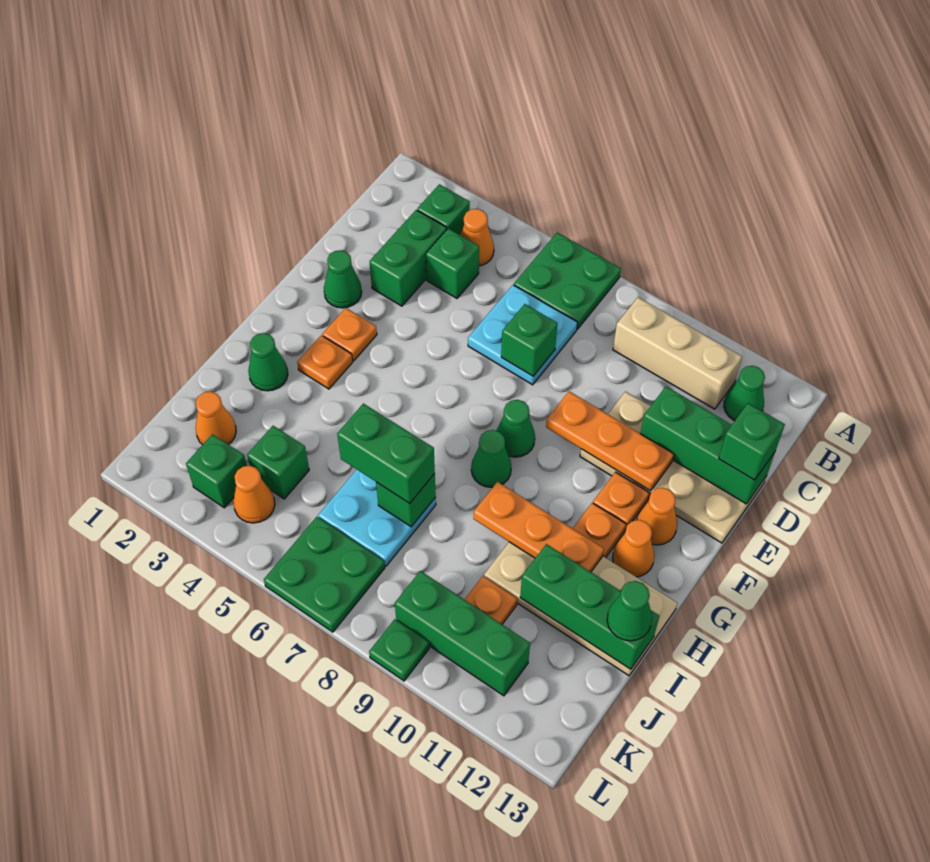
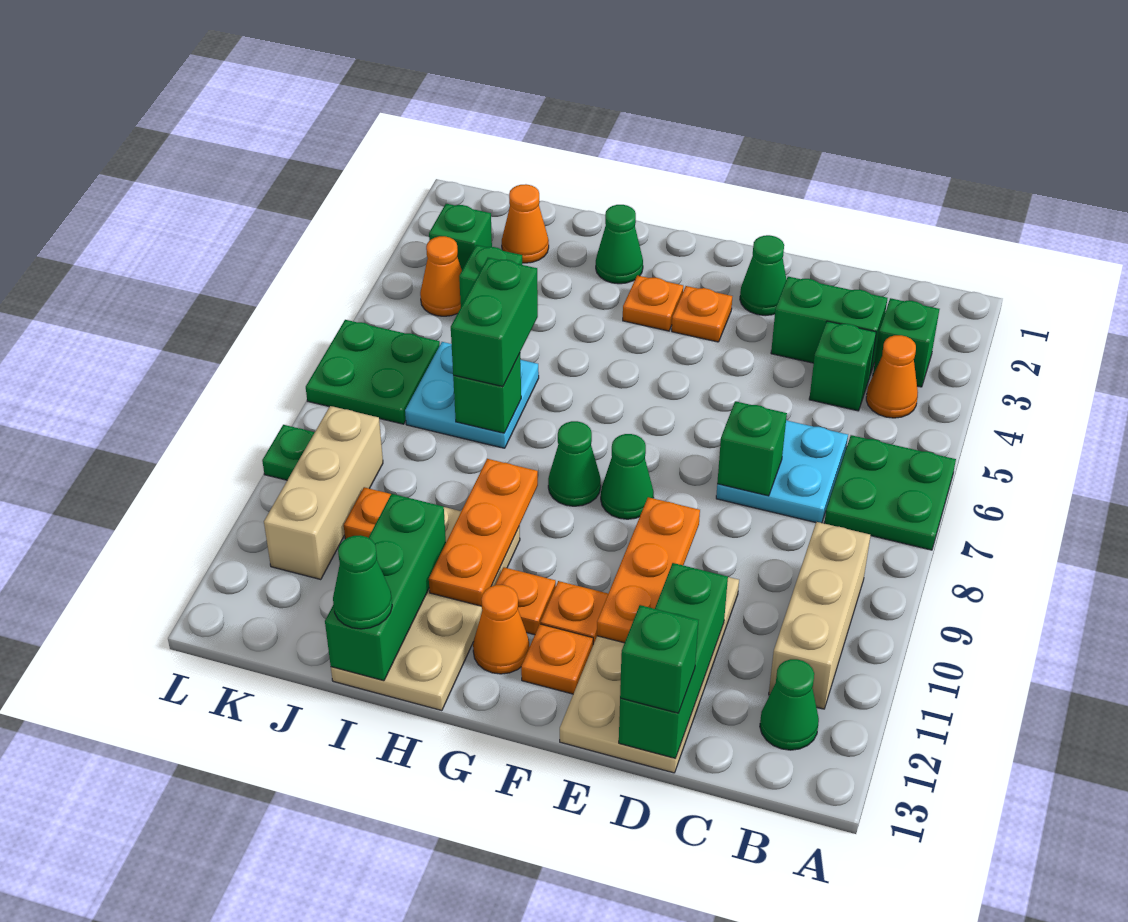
orange 1x1 cone [637,488,677,545] -> orange 1x1 plate [521,624,593,694]
green 1x3 brick [395,571,530,696] -> tan 1x3 brick [264,406,383,580]

